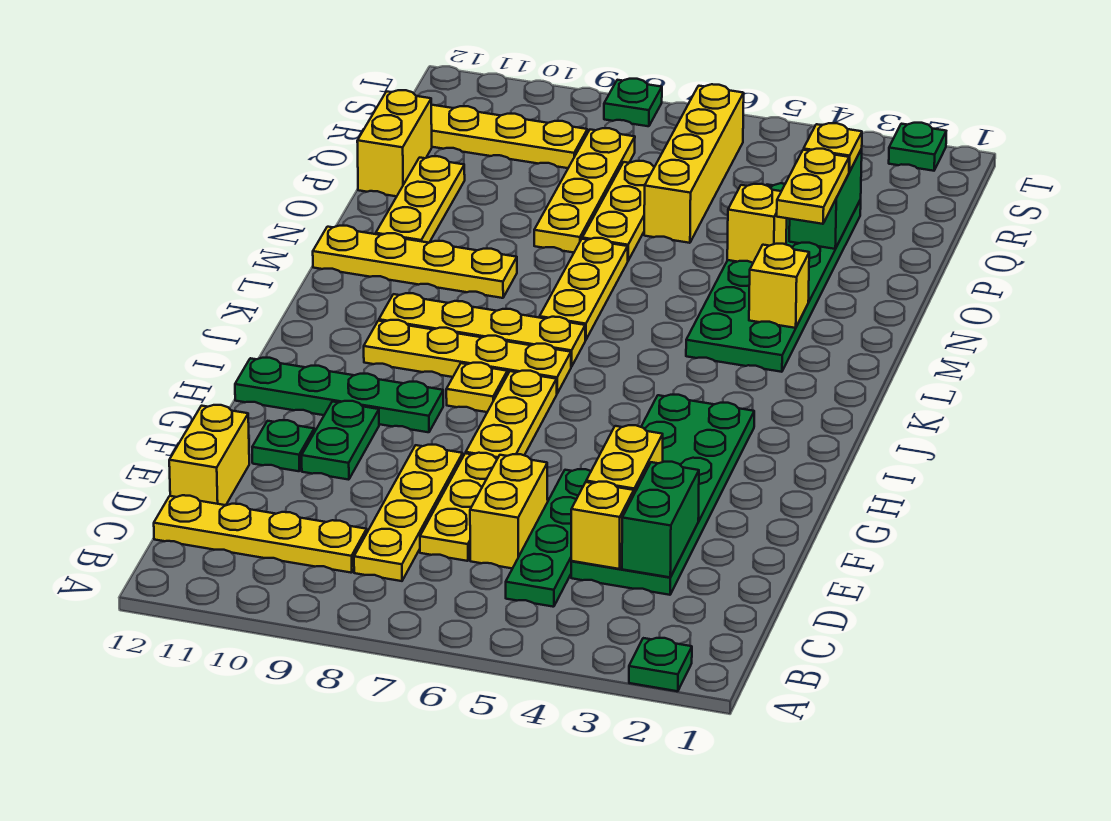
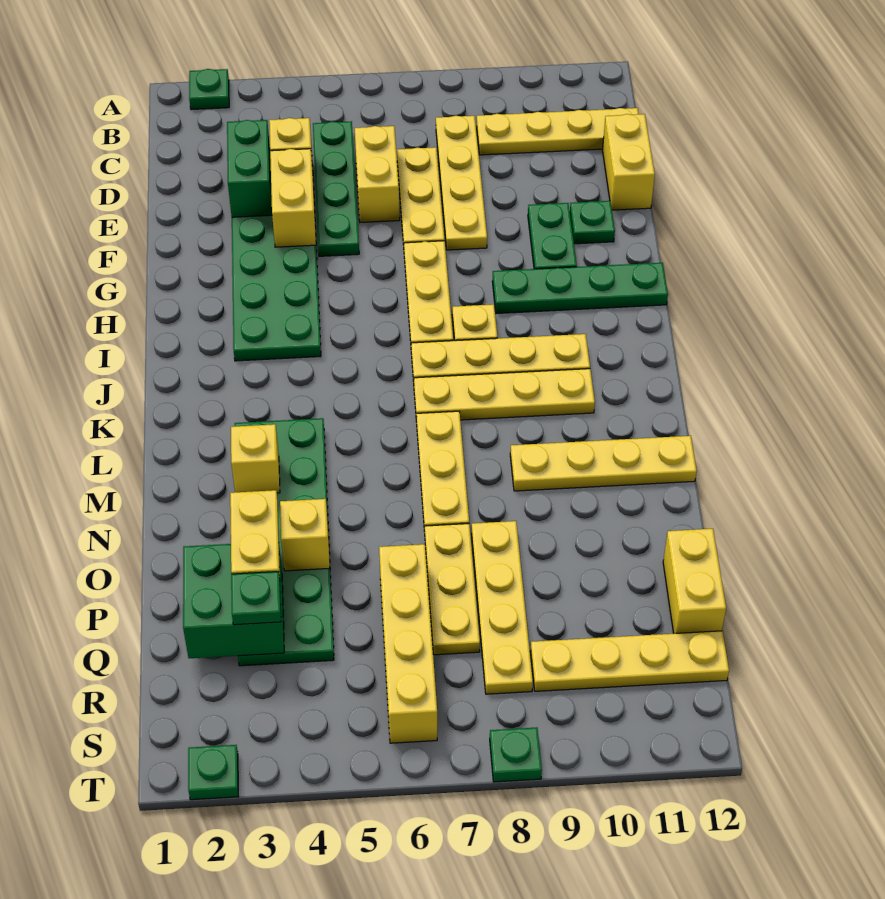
yellow 1x3 plate [376,156,465,243] -> none
green 1x2 brick [789,149,862,249] -> green 2x2 brick [183,544,284,658]
yellow 1x1 plate [804,123,862,172] -> green 1x1 plate [231,572,281,625]

